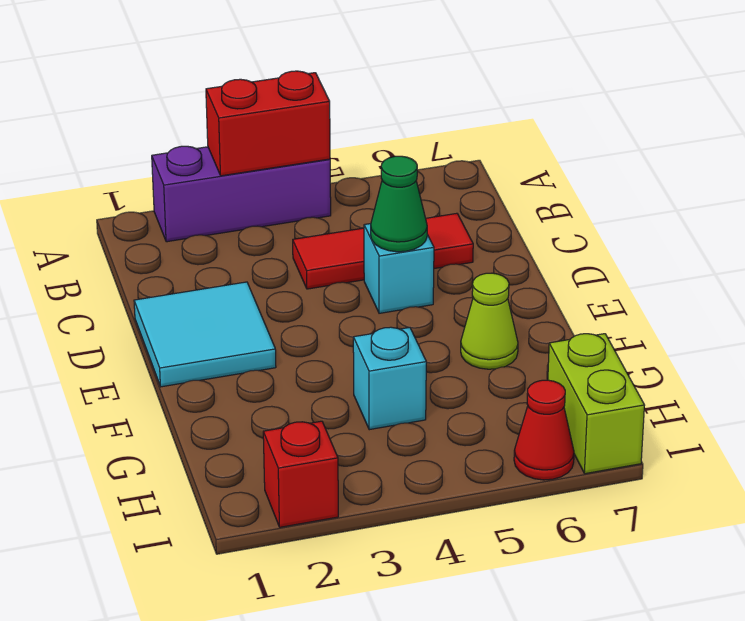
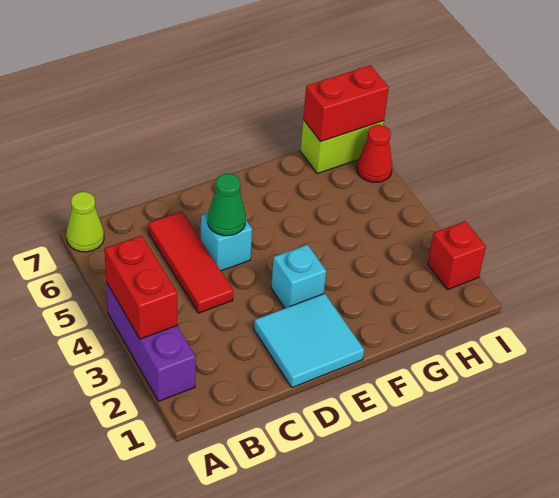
lime 1x1 cone [461,273,518,369] -> lime 1x1 cone moved to [66,192,104,252]
cyan 1x1 brick [353,327,426,430] -> cyan 1x1 brick moved to [271,245,326,308]
none -> red 1x2 brick [303,65,389,142]

